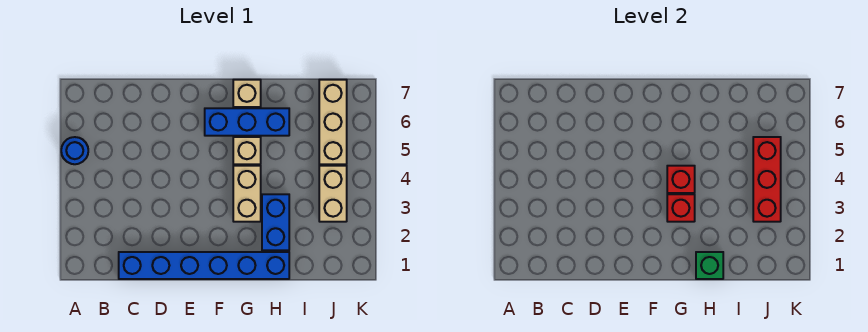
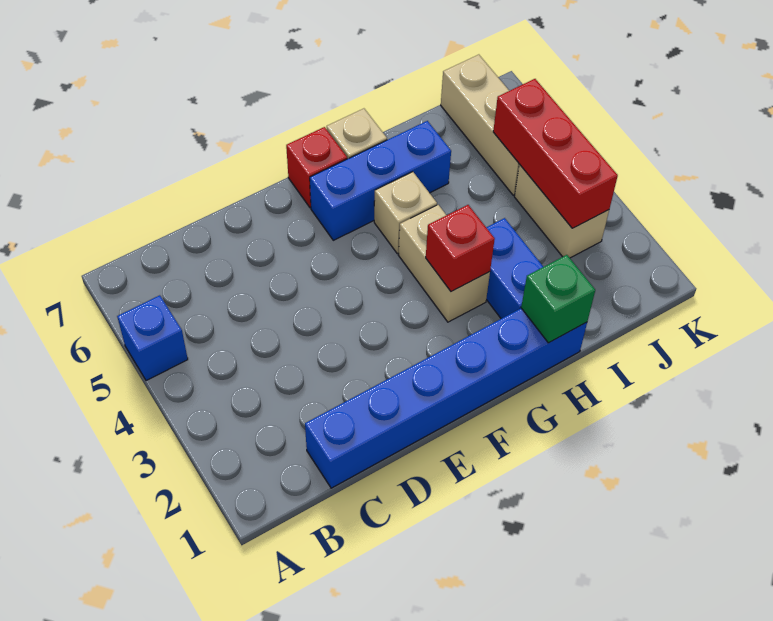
blue 1x1 round brick [61,137,88,164] -> blue 1x1 brick [117,295,188,381]
red 1x1 brick [667,166,695,193] -> red 1x1 brick moved to [286,127,347,208]

